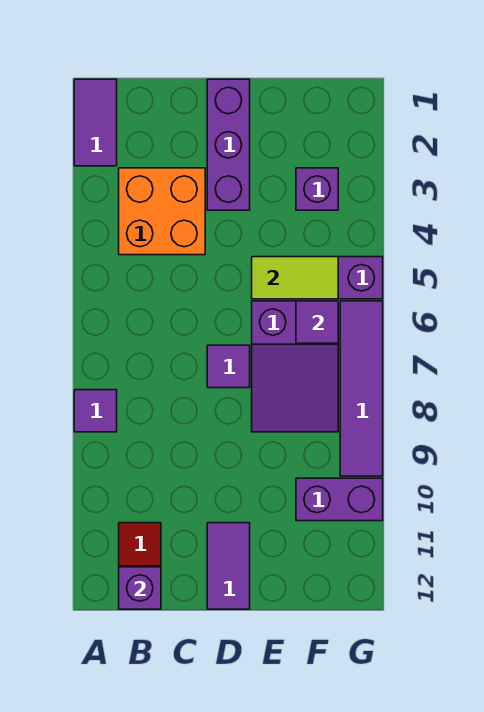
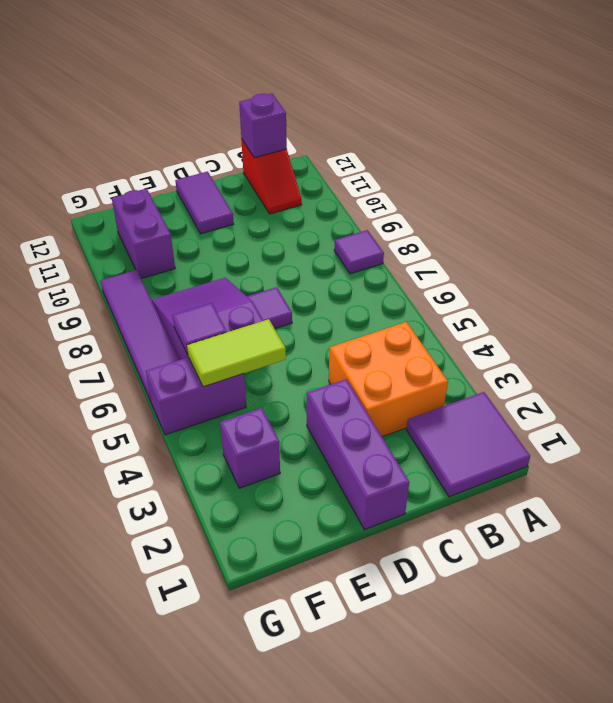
purple 1x2 tile [74,79,117,166] -> purple 2x2 tile [406,392,530,497]
purple 1x2 brick [296,478,383,521] -> purple 1x2 brick turned to [112,189,175,279]

